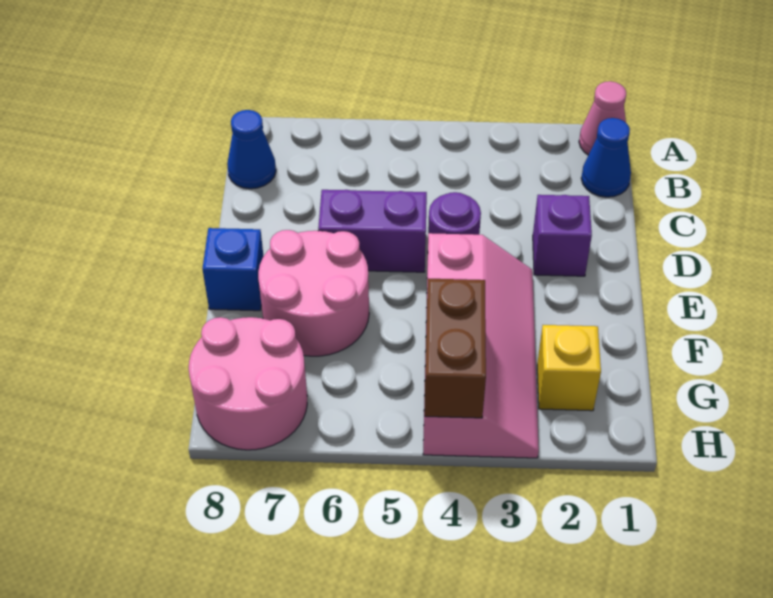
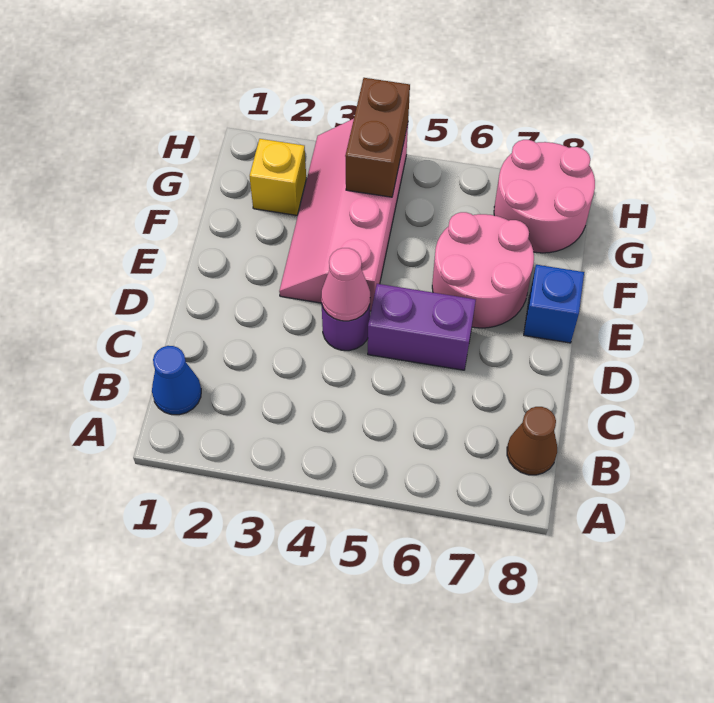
pink 1x1 cone [579,81,626,155] -> pink 1x1 cone moved to [321,248,370,321]
blue 1x1 cone [227,110,276,189] -> brown 1x1 cone [507,407,557,475]
purple 1x1 brick [533,195,592,276] -> none

